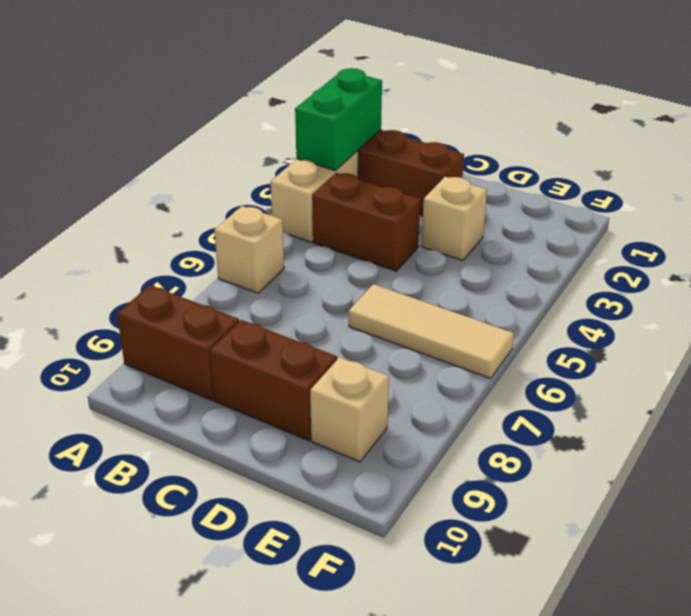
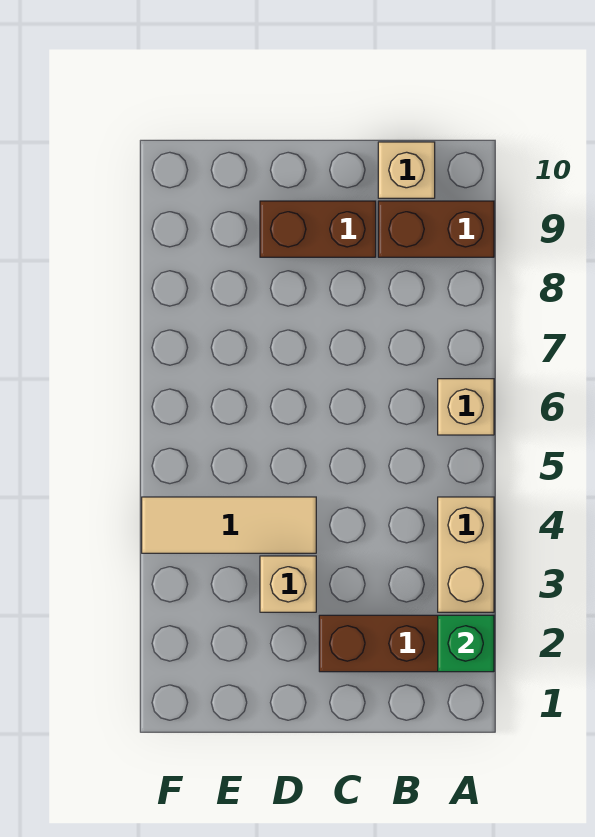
green 1x2 brick [295,68,382,171] -> green 1x1 brick [438,615,494,672]
brown 1x2 brick [312,173,420,271] -> none
tan 1x3 tile [349,284,514,379] -> tan 1x3 tile moved to [142,497,316,553]
tan 1x1 brick [310,357,389,462] -> tan 1x1 brick moved to [378,142,435,198]

